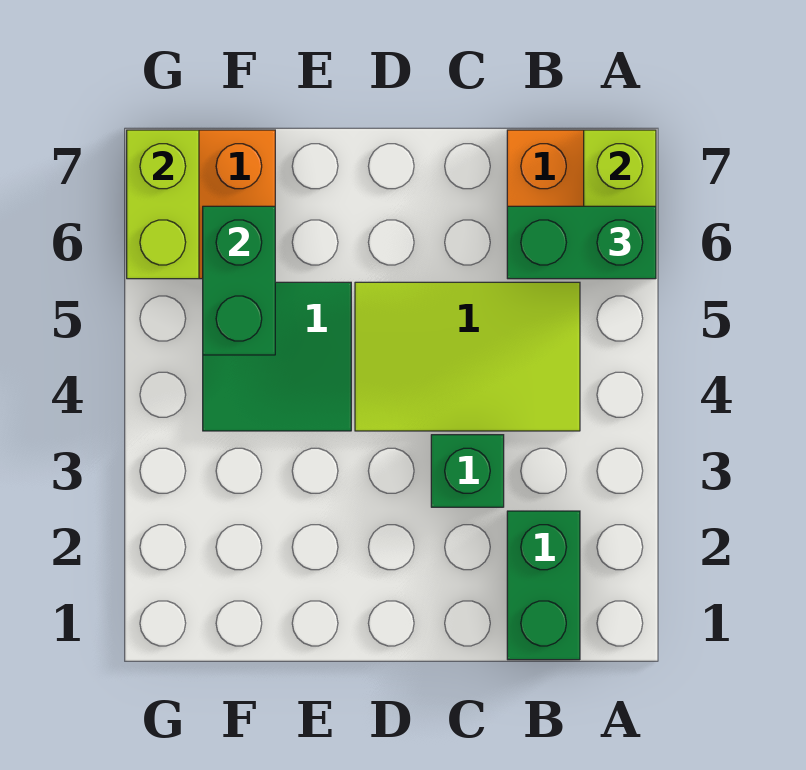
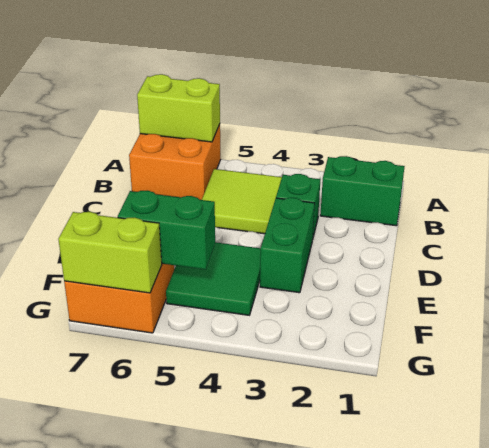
green 1x2 brick [507,206,656,279] -> green 1x2 brick moved to [260,198,315,293]
lime 2x3 tile [355,282,580,431] -> lime 2x2 tile [202,169,282,234]

